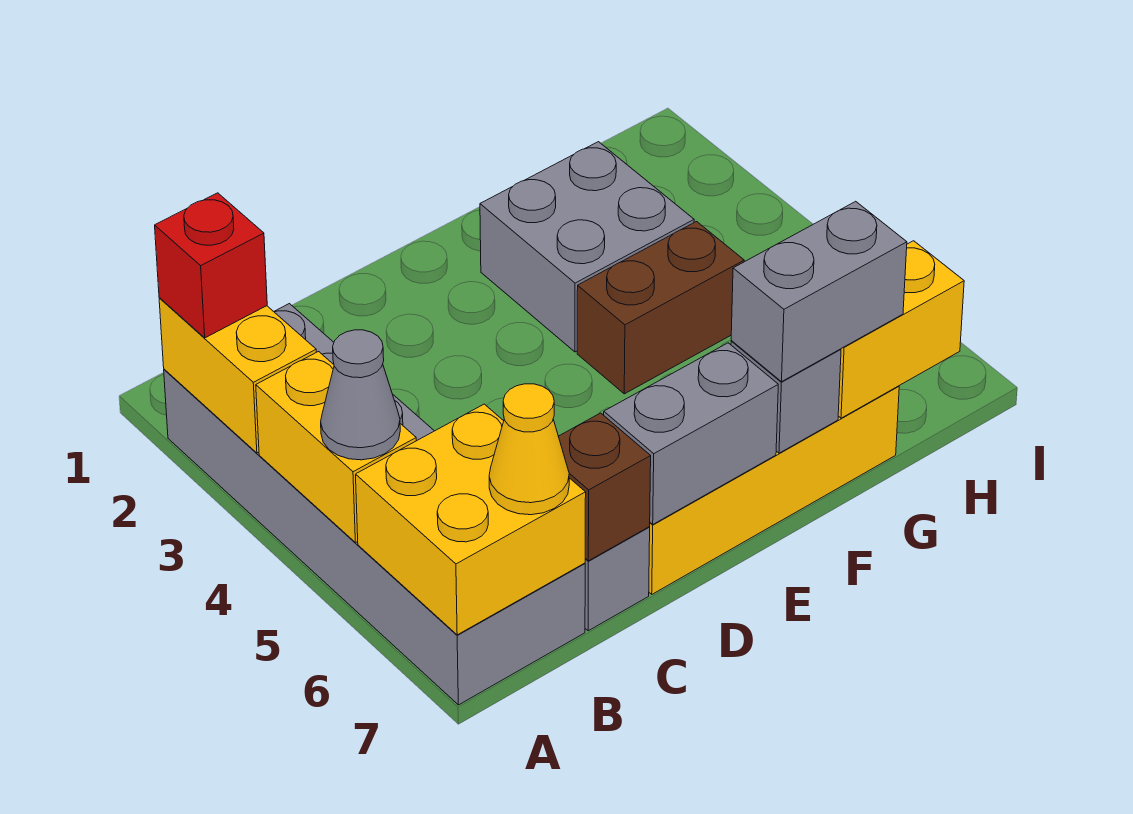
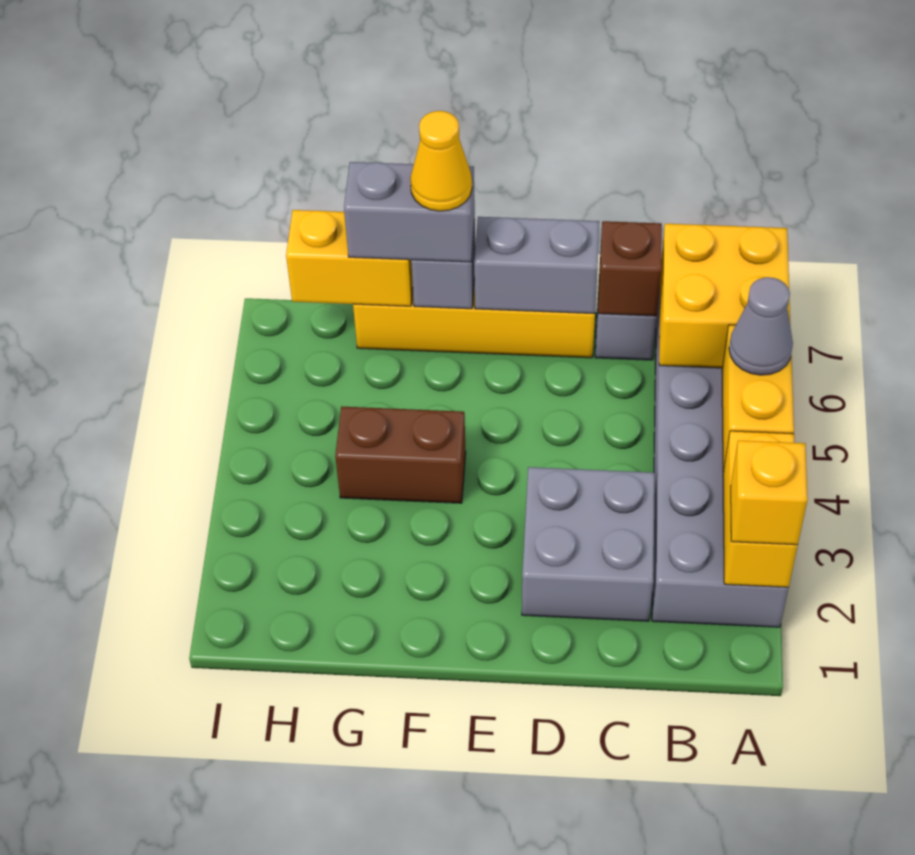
red 1x1 brick [155,193,267,338] -> yellow 1x1 brick [731,440,808,545]
yellow 1x1 cone [489,384,569,515] -> yellow 1x1 cone moved to [410,111,472,211]
grey 2x2 brick [480,142,694,352] -> grey 2x2 brick moved to [522,467,655,621]

